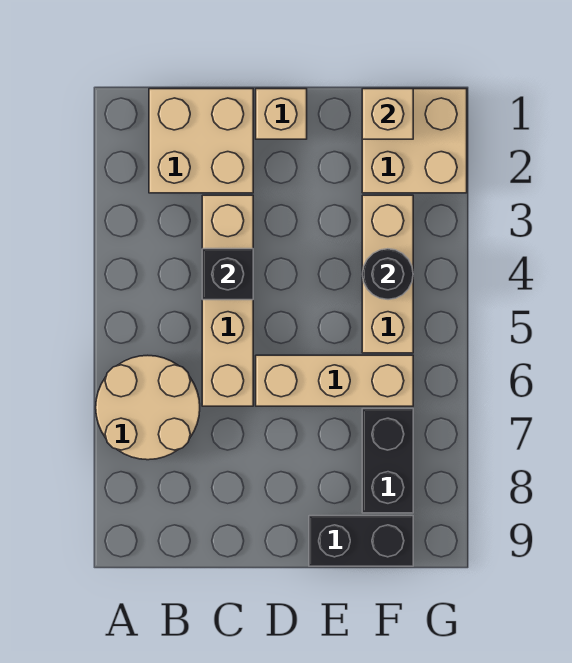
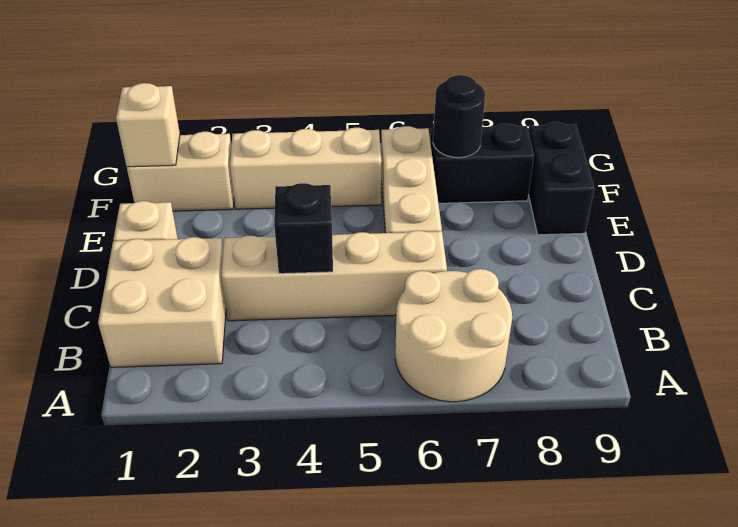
tan 2x2 brick [362,89,467,193] -> tan 1x2 brick [127,132,234,211]
black 1x1 round brick [362,249,413,299] -> black 1x1 round brick moved to [433,75,485,158]

